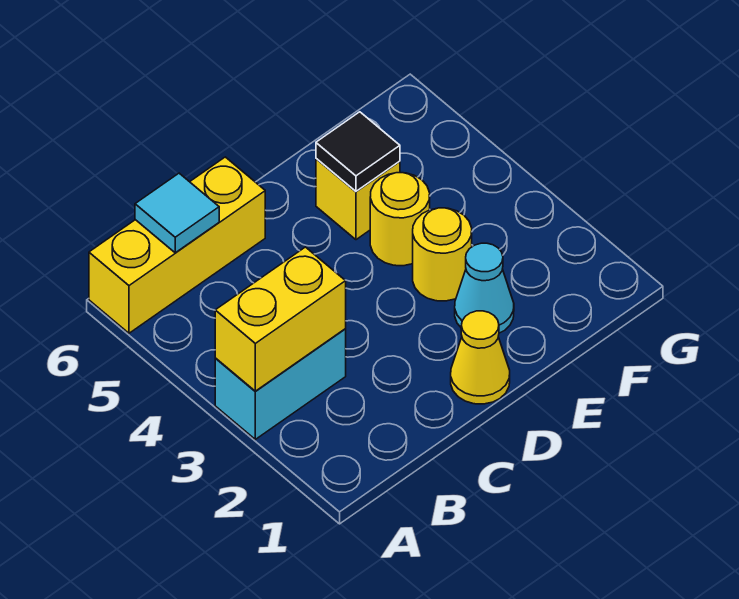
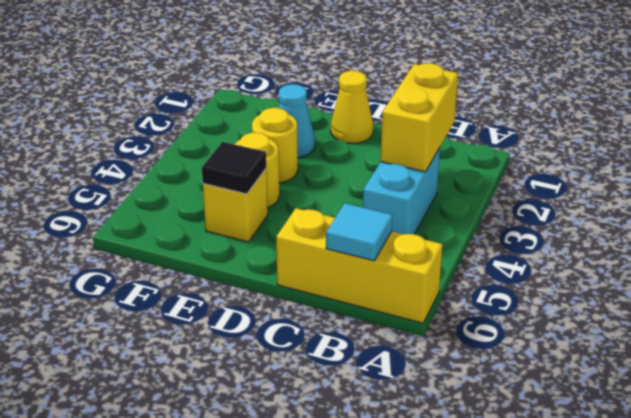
cyan 1x2 brick [215,329,346,439] -> cyan 1x2 brick turned to [363,148,440,234]
yellow 1x2 brick [215,247,346,391] -> yellow 1x2 brick turned to [381,63,458,172]

